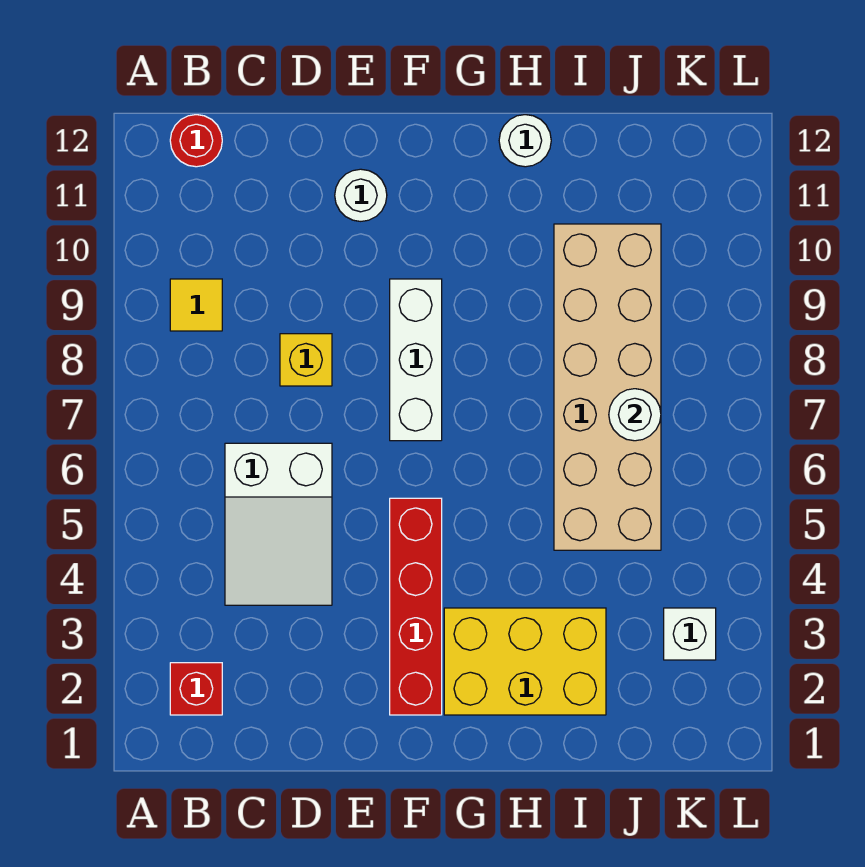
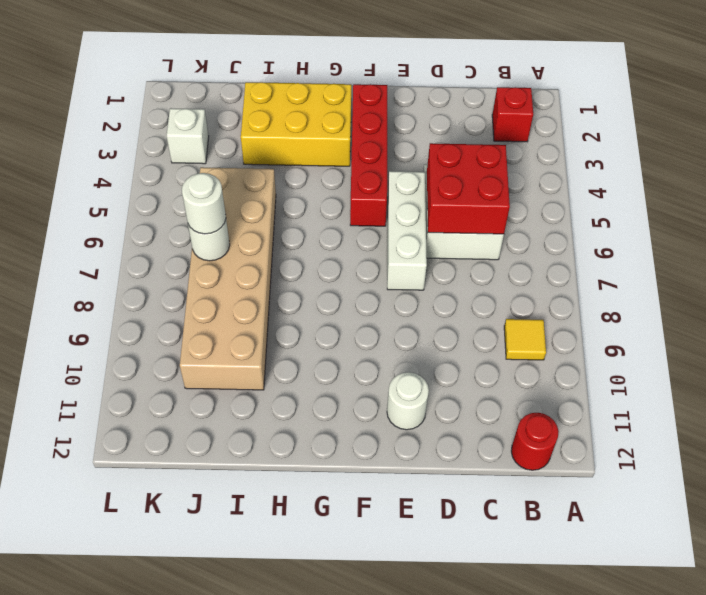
none -> red 2x2 brick [427,143,510,234]
yellow 1x1 brick [280,334,332,386] -> none
white 1x3 brick [390,279,442,441] -> white 1x3 brick moved to [387,171,427,290]
white 1x1 round brick [499,115,551,167] -> white 1x1 round brick moved to [182,173,226,234]

